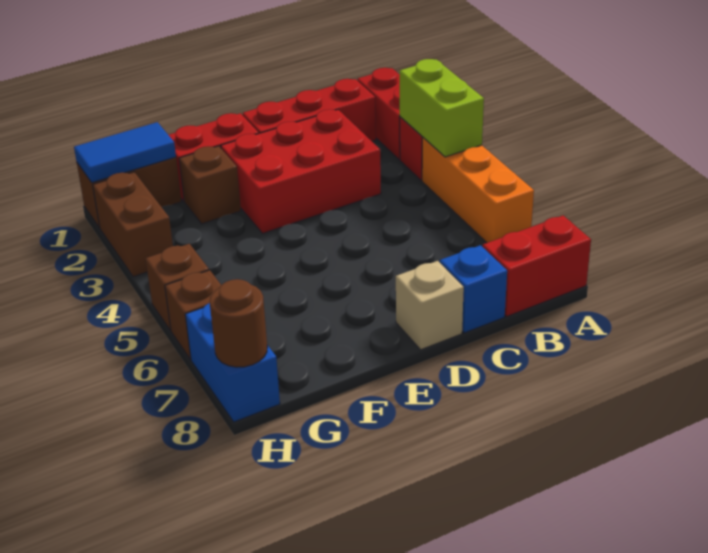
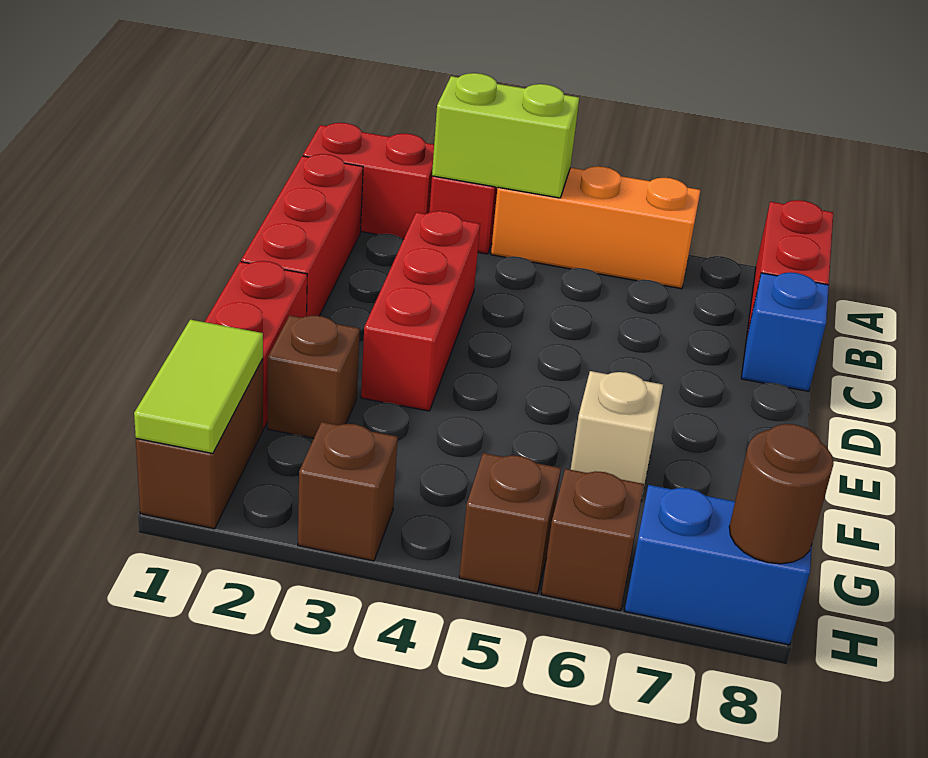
red 2x3 brick [221,109,381,234] -> red 1x3 brick [361,211,480,411]
tan 1x1 brick [396,261,464,350] -> tan 1x1 brick moved to [571,371,663,501]
blue 1x2 tile [74,122,176,183] -> lime 1x2 tile [134,320,263,453]
brown 1x2 brick [93,172,173,277] -> brown 1x1 brick [298,422,398,561]

